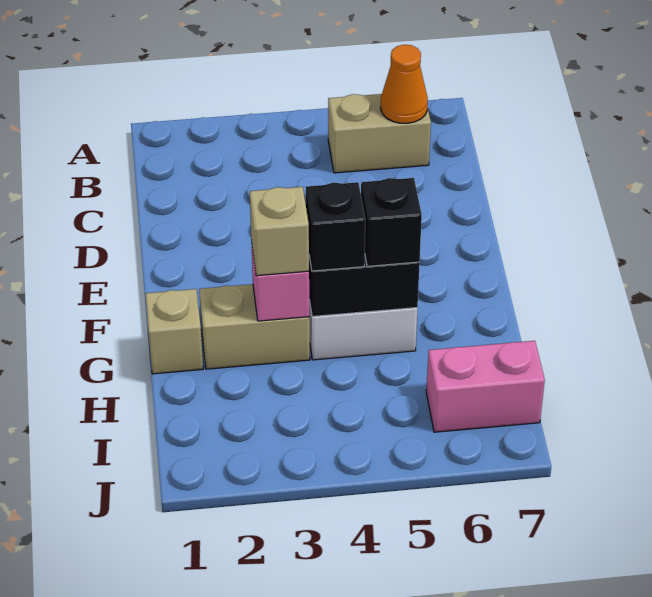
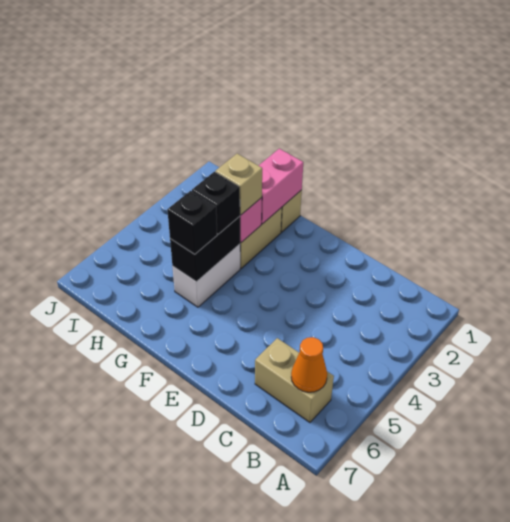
tan 1x2 brick [328,94,431,173] -> tan 1x2 brick turned to [255,338,334,422]
pink 1x2 brick [426,341,545,432] -> pink 1x2 brick moved to [259,149,303,224]

